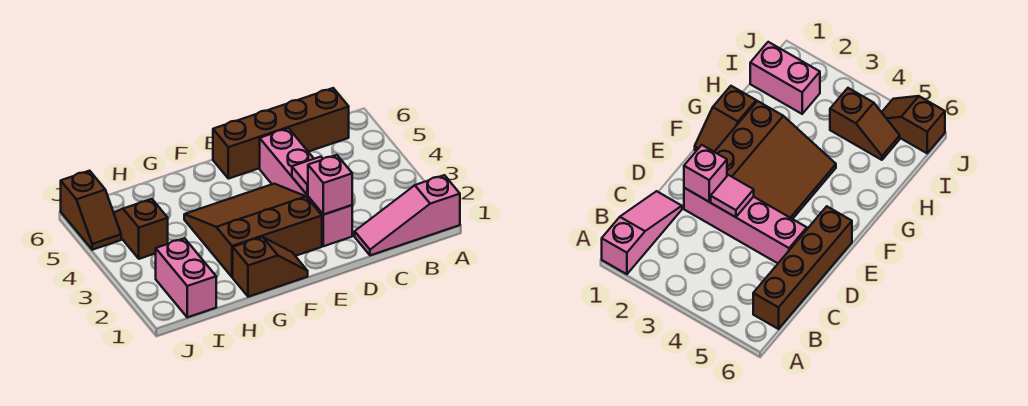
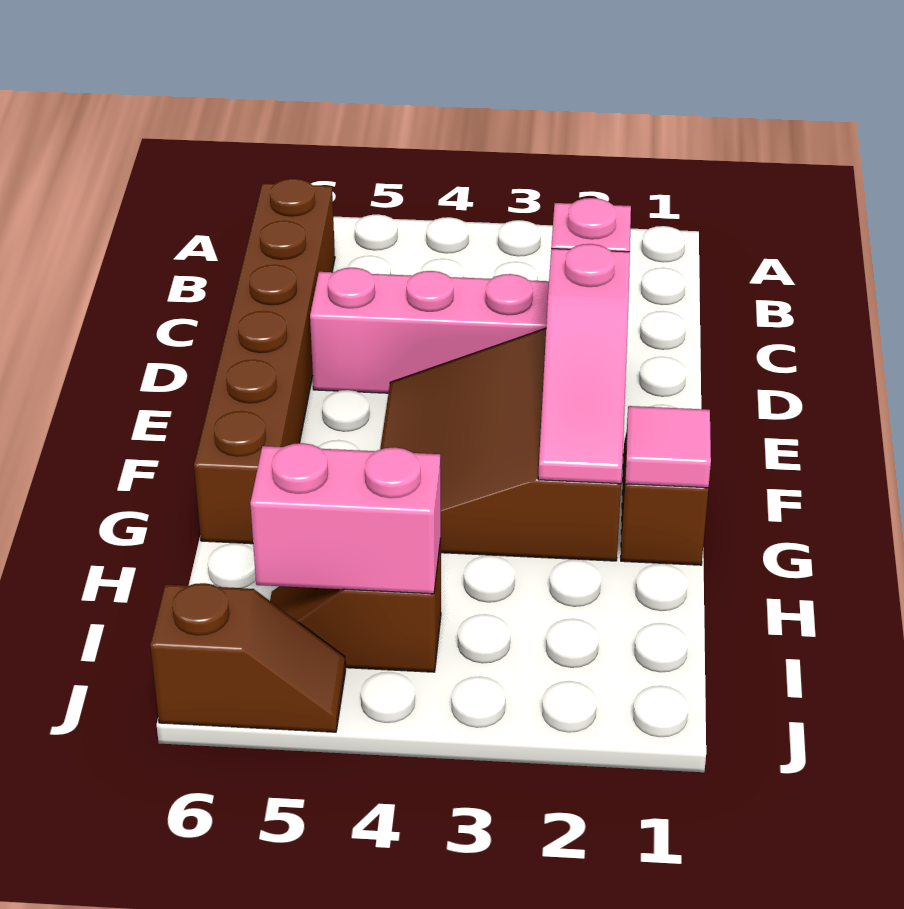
pink 1x3 slope [355,175,460,255] -> pink 1x3 slope moved to [538,244,630,484]
brown 1x4 brick [213,88,349,179] -> brown 1x6 brick [194,179,335,544]
pink 1x1 tile [292,157,323,195] -> pink 1x1 tile moved to [625,406,711,488]
pink 1x2 brick [156,238,216,317] -> pink 1x2 brick moved to [250,443,441,594]

